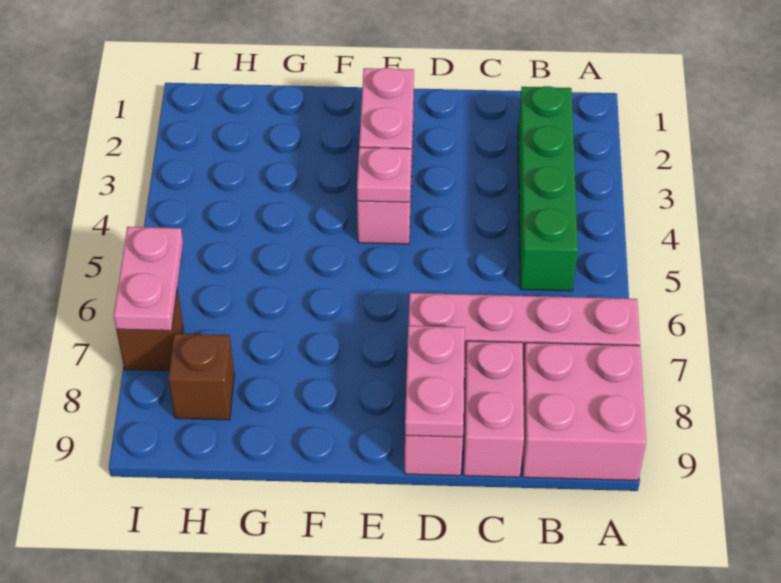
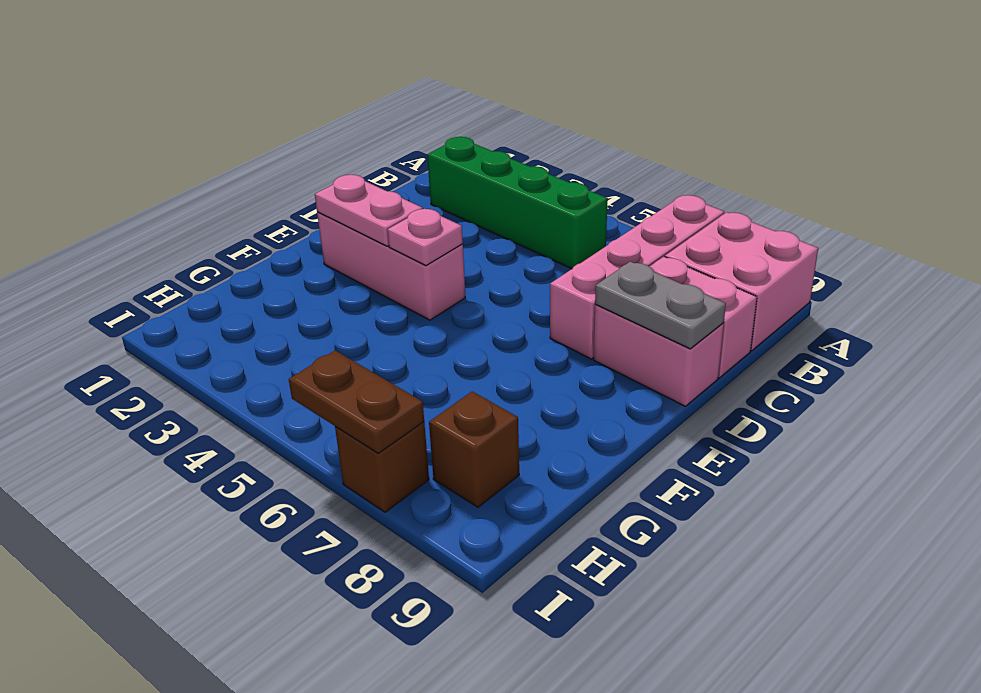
pink 1x2 plate [405,326,465,437] -> grey 1x2 plate [595,262,726,349]
pink 1x2 plate [114,227,183,331] -> brown 1x2 plate [289,351,424,453]

